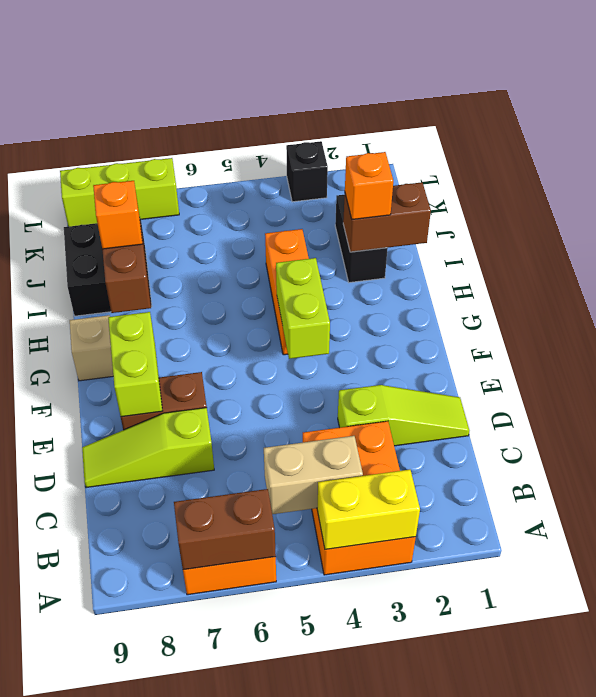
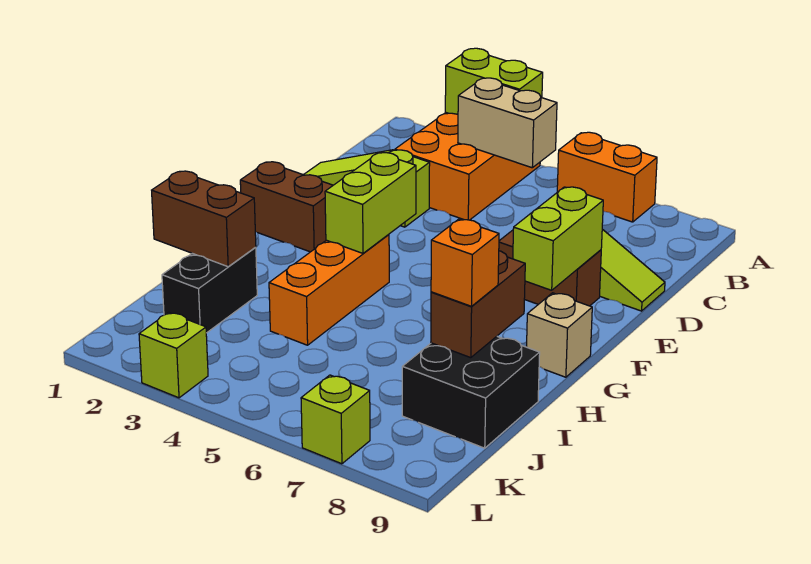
yellow 1x2 brick [317,469,420,549] -> lime 1x2 brick [445,48,543,114]
brown 1x2 brick [174,489,276,570] -> brown 1x2 brick moved to [240,162,333,252]
orange 1x1 brick [345,152,393,220] -> none
black 1x1 brick [286,141,328,202] -> lime 1x1 brick [139,312,208,398]
lime 1x3 brick [60,158,179,227] -> lime 1x1 brick [301,375,370,464]

